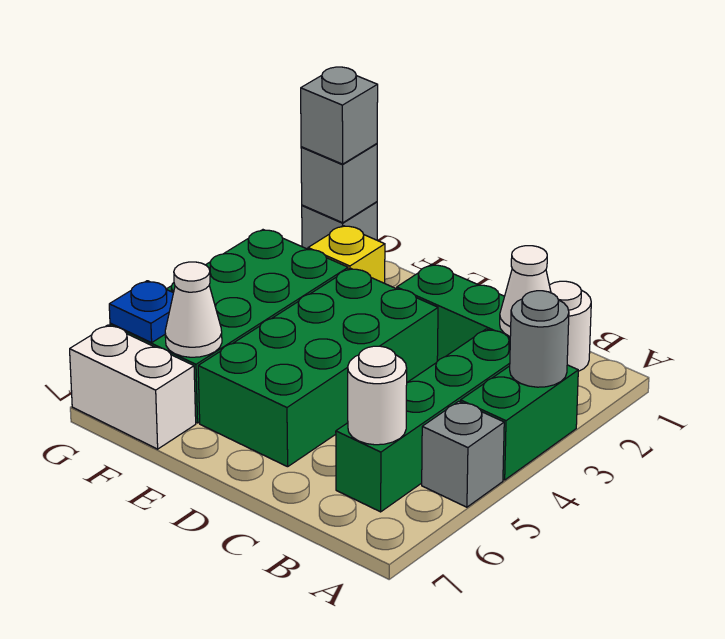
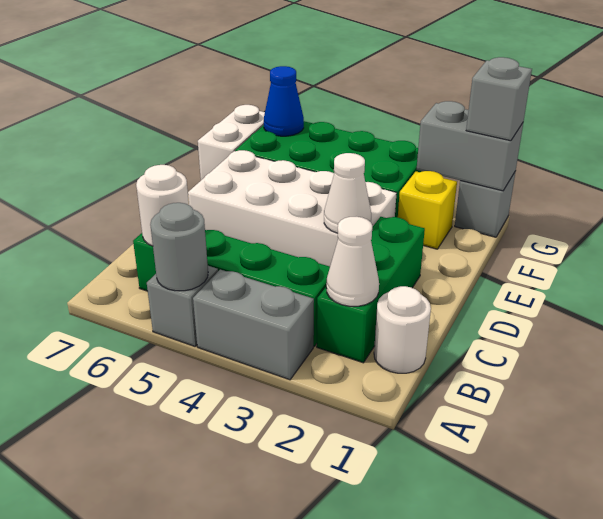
green 1x2 brick [461,365,578,480] -> grey 1x2 brick [193,270,314,380]
grey 1x1 round brick [510,291,569,387] -> grey 1x1 round brick moved to [150,203,208,291]
green 2x4 brick [198,268,438,467] -> white 2x4 brick [188,150,397,266]
white 1x1 cone [165,262,222,357] -> white 1x1 cone moved to [324,153,371,233]
grey 1x1 brick [301,144,377,223] -> grey 1x2 brick [417,101,523,191]
blue 1x1 plate [109,281,173,343] -> blue 1x1 cone [264,66,304,136]

